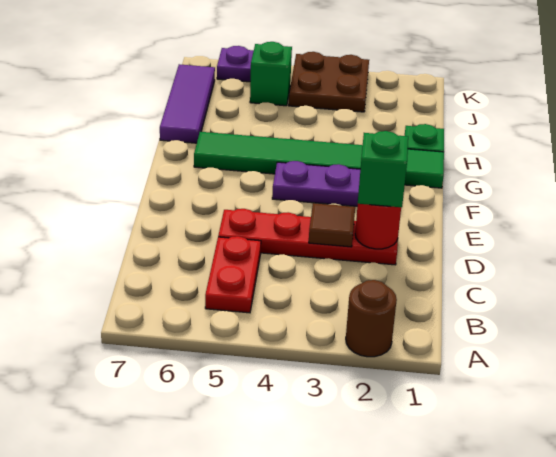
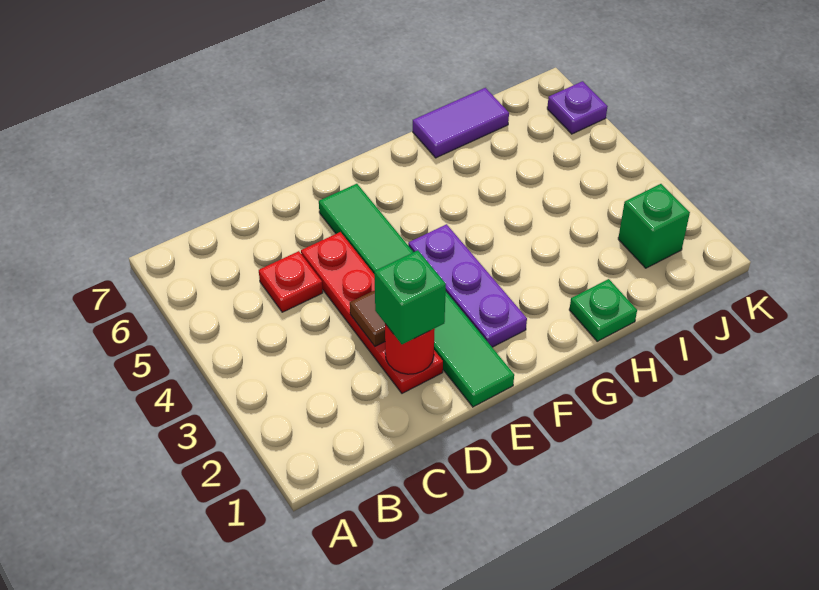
brown 1x1 round brick [346,280,397,357] -> none
red 1x2 plate [205,236,261,313] -> red 1x1 plate [259,251,323,312]
green 1x6 tile [194,132,444,188] -> green 1x6 tile moved to [319,184,514,407]
purple 1x3 tile [160,64,215,143] -> purple 1x2 tile [413,88,509,158]
brown 2x2 plate [289,52,369,112] -> none
green 1x1 brick [250,42,292,106] -> green 1x1 brick moved to [618,184,690,268]

